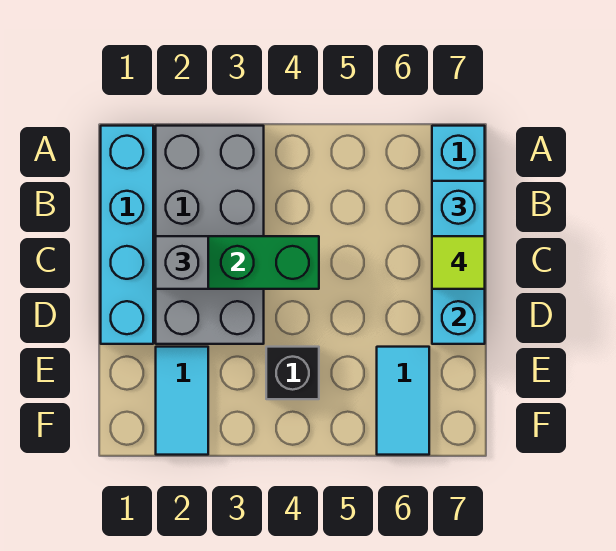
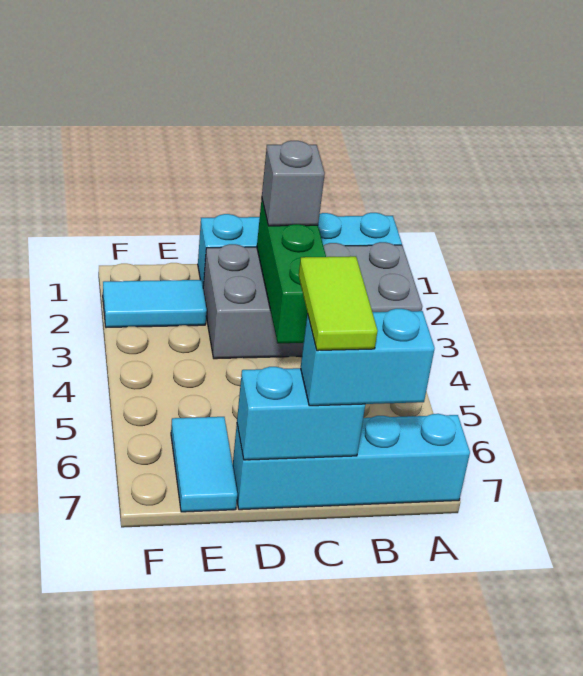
lime 1x1 tile [432,236,485,289] -> lime 1x2 tile [299,256,378,351]
black 1x1 brick [266,347,319,399] -> none
cyan 1x2 tile [377,347,429,455] -> cyan 1x2 tile turned to [171,417,237,512]

